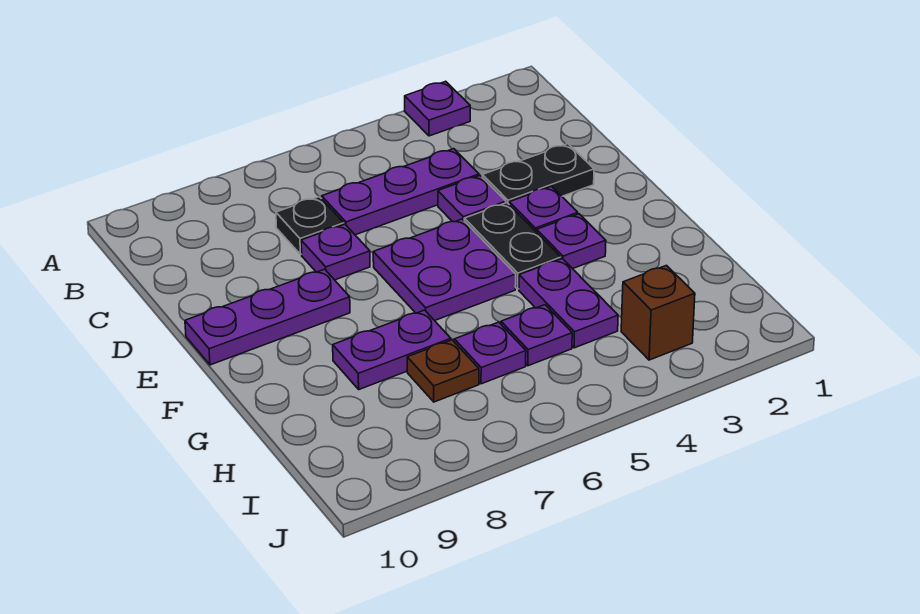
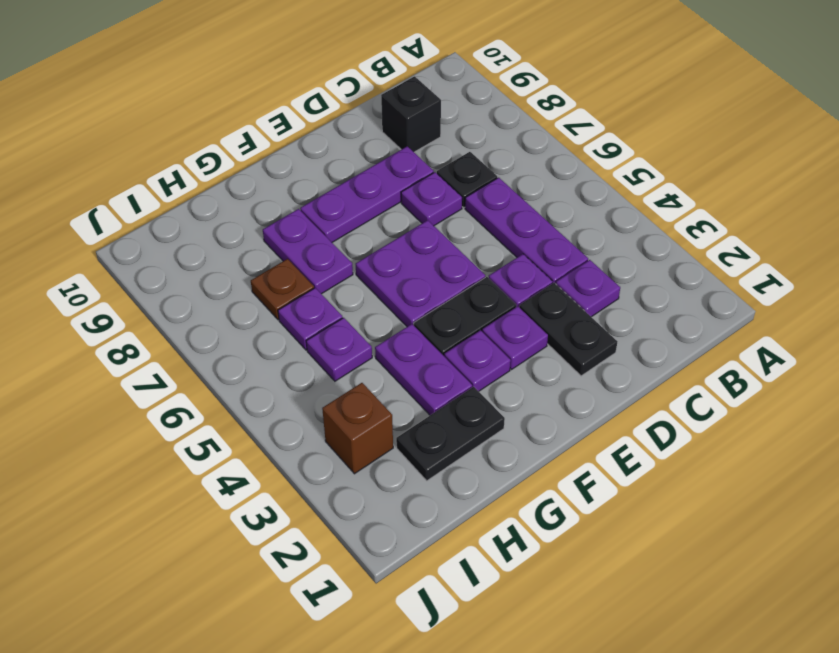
purple 1x1 plate [405,81,470,136] -> purple 1x1 plate moved to [556,260,620,317]
none -> black 1x1 brick [381,76,441,152]
purple 1x3 plate [185,269,350,365] -> purple 1x3 plate turned to [300,146,434,242]
none -> black 1x2 plate [396,387,505,481]
purple 1x2 plate [519,259,618,348] -> purple 1x2 plate turned to [375,324,472,415]

